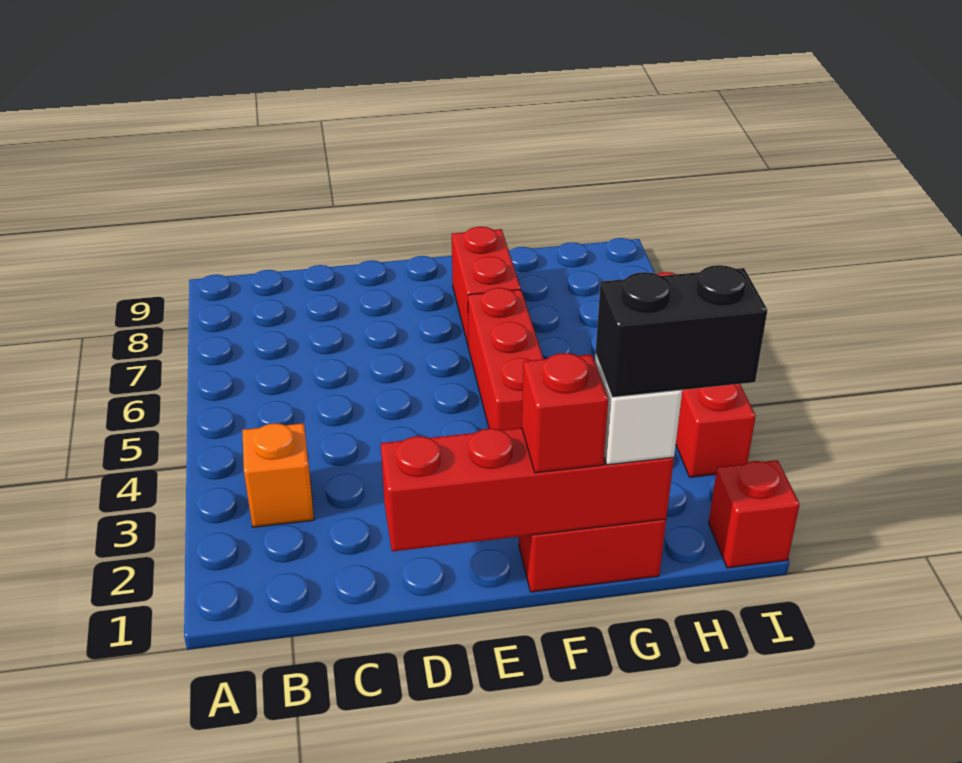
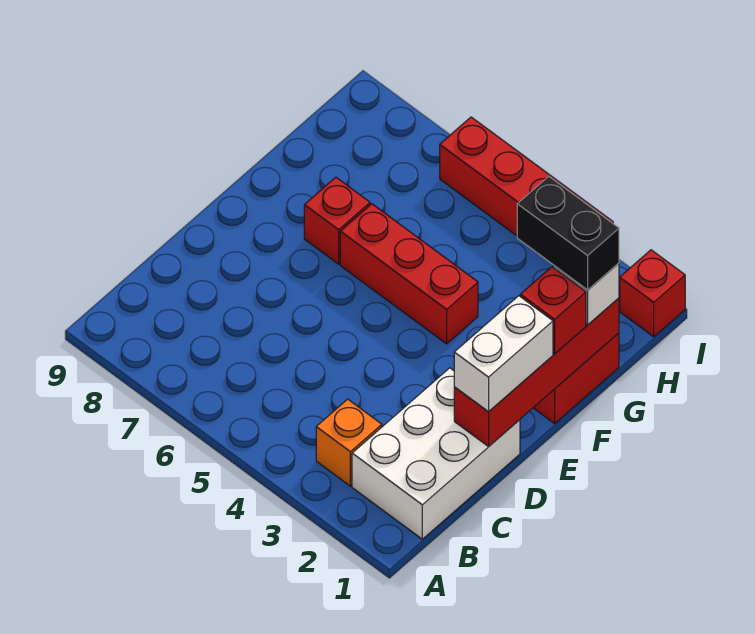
none -> white 2x3 brick [352,368,520,539]
none -> white 1x2 brick [454,296,553,412]
red 1x2 brick [452,227,521,344] -> red 1x1 brick [304,177,370,264]
black 1x2 brick [596,265,767,397] -> black 1x2 brick turned to [517,177,619,290]

